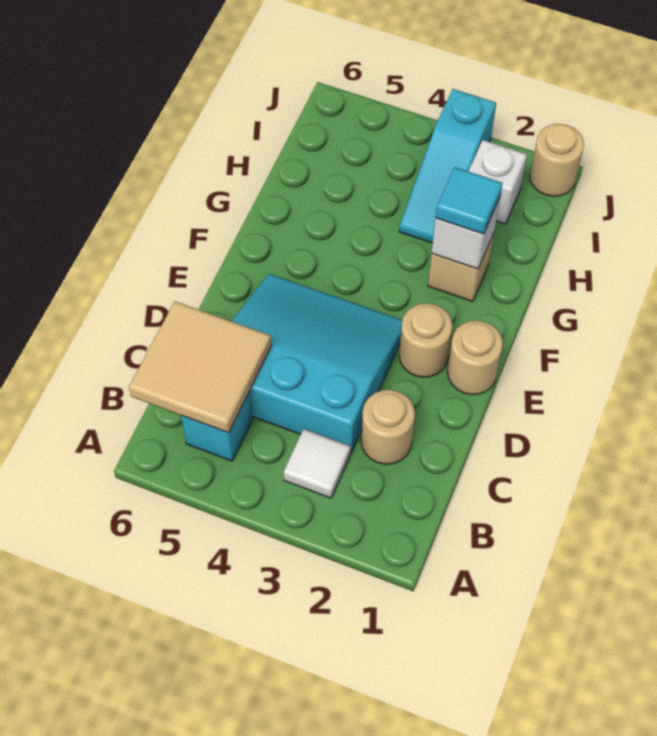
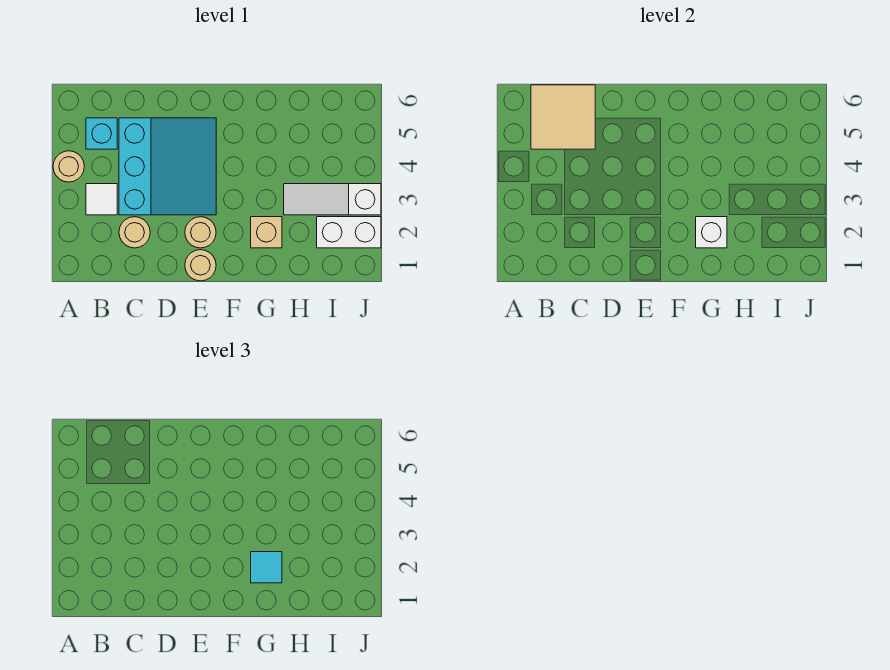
cyan 1x3 slope [399,89,496,243] -> white 1x3 slope [284,184,381,215]
white 1x1 brick [468,140,527,224] -> white 1x2 brick [317,217,381,248]
tan 1x1 round brick [530,124,584,196] -> tan 1x1 round brick moved to [53,151,84,182]

